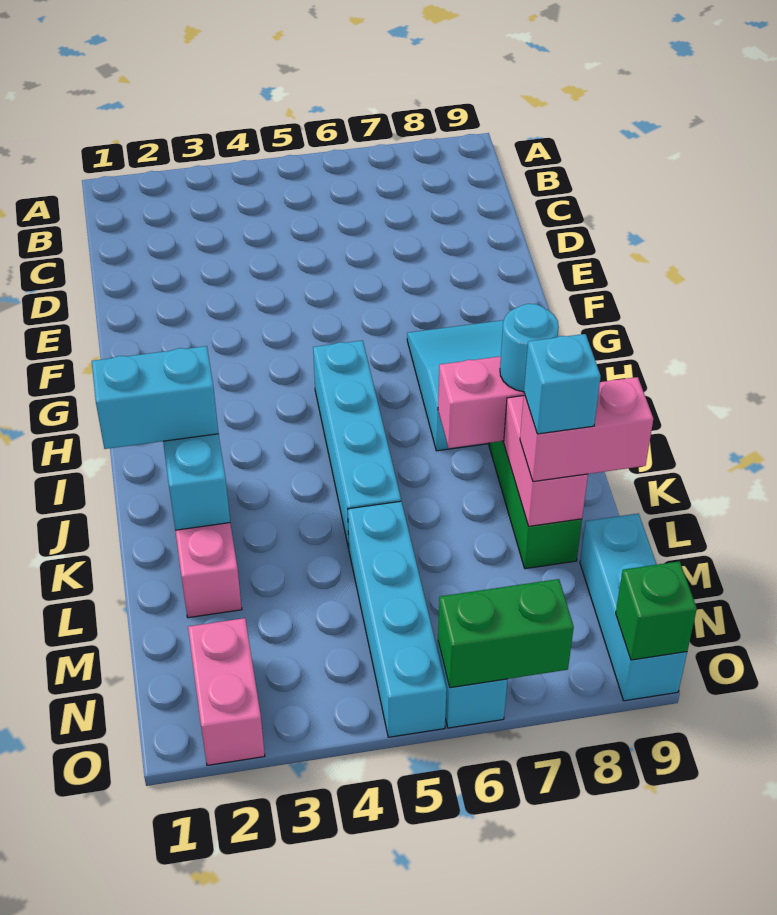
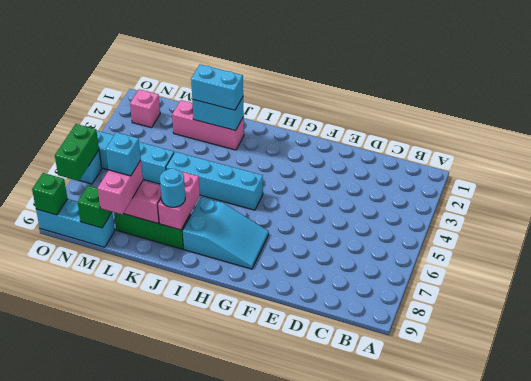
cyan 1x2 brick [92,346,219,449] -> cyan 1x2 brick turned to [191,64,243,110]
none -> green 1x1 brick [78,186,112,228]
pink 1x2 brick [188,618,265,765] -> pink 1x1 brick [130,89,160,128]

